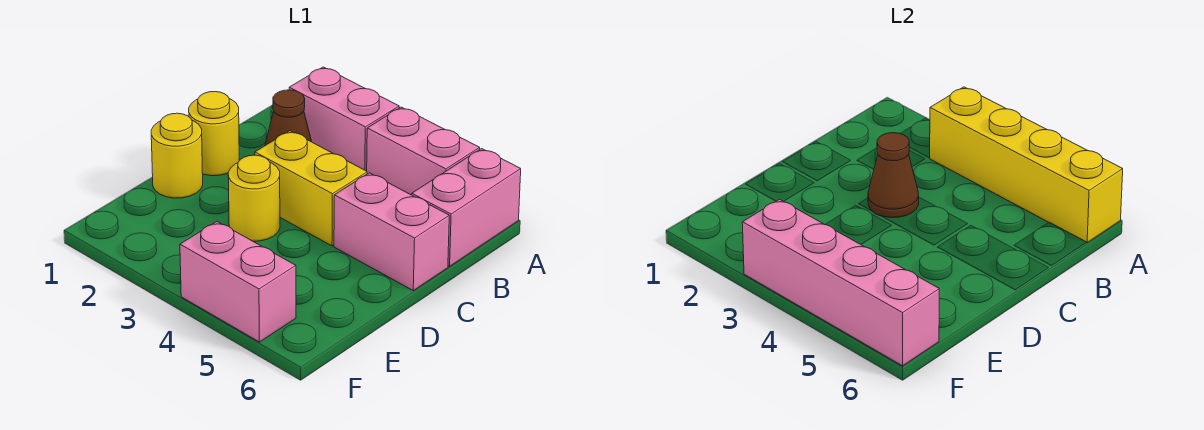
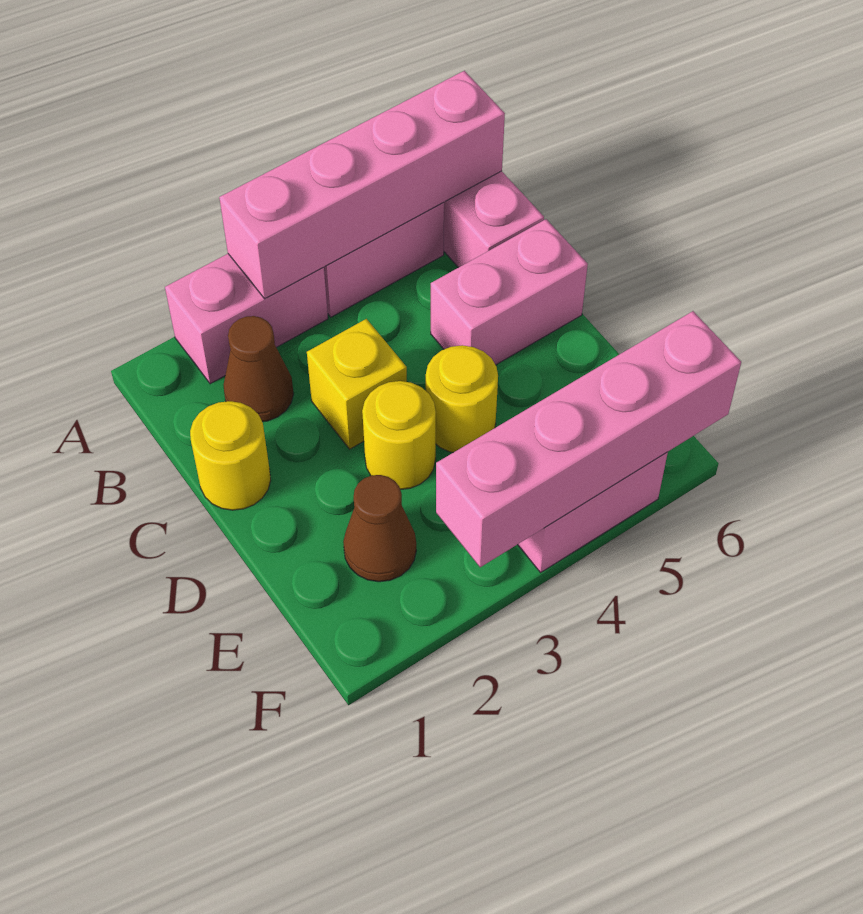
yellow 1x4 brick [930,87,1123,243] -> pink 1x4 brick [219,71,505,299]
yellow 1x2 brick [255,131,367,246] -> yellow 1x1 brick [307,319,407,449]
brown 1x1 cone [868,133,919,218] -> brown 1x1 cone moved to [343,475,416,582]
yellow 1x1 round brick [151,113,203,198] -> yellow 1x1 round brick moved to [426,345,498,453]

